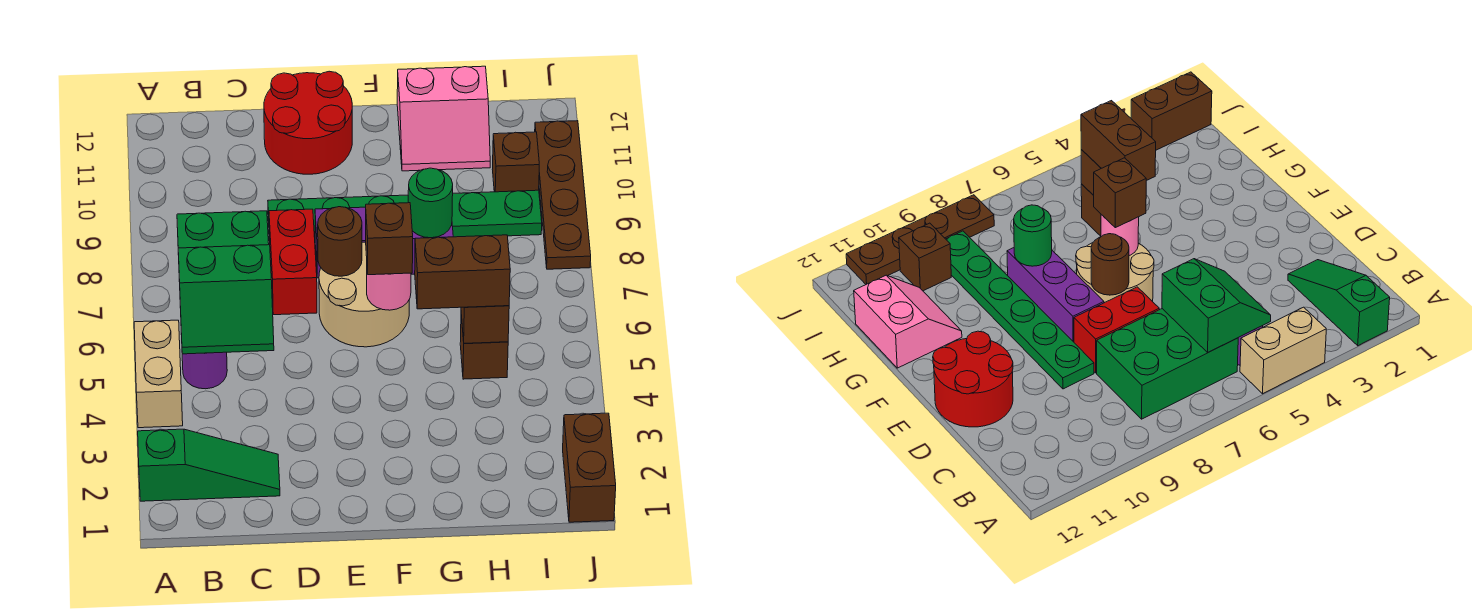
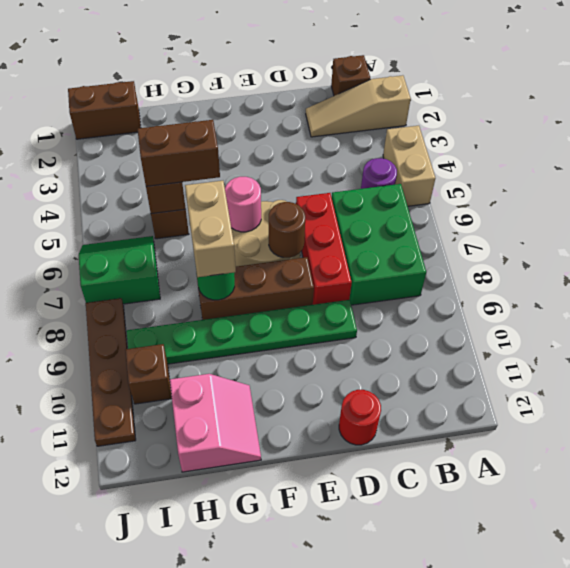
green 1x3 slope [138,429,280,501] -> tan 1x3 slope [306,75,411,137]
green 2x2 slope [178,245,274,354] -> green 2x2 slope moved to [79,236,160,304]
red 1x2 brick [269,209,317,315] -> red 1x3 brick [296,193,352,305]
red 2x2 round brick [264,71,352,174] -> red 1x1 round brick [339,390,381,445]
purple 1x3 brick [1007,248,1104,342] -> brown 1x3 brick [196,257,314,320]
brown 1x1 brick [366,203,413,275] -> brown 1x1 brick moved to [331,55,370,96]
none -> tan 1x2 brick [185,181,236,277]
pink 2x2 slope [397,66,490,171] -> pink 2x2 slope turned to [170,374,261,472]
brown 1x2 brick [563,413,616,522] -> brown 1x2 brick turned to [68,81,141,139]

